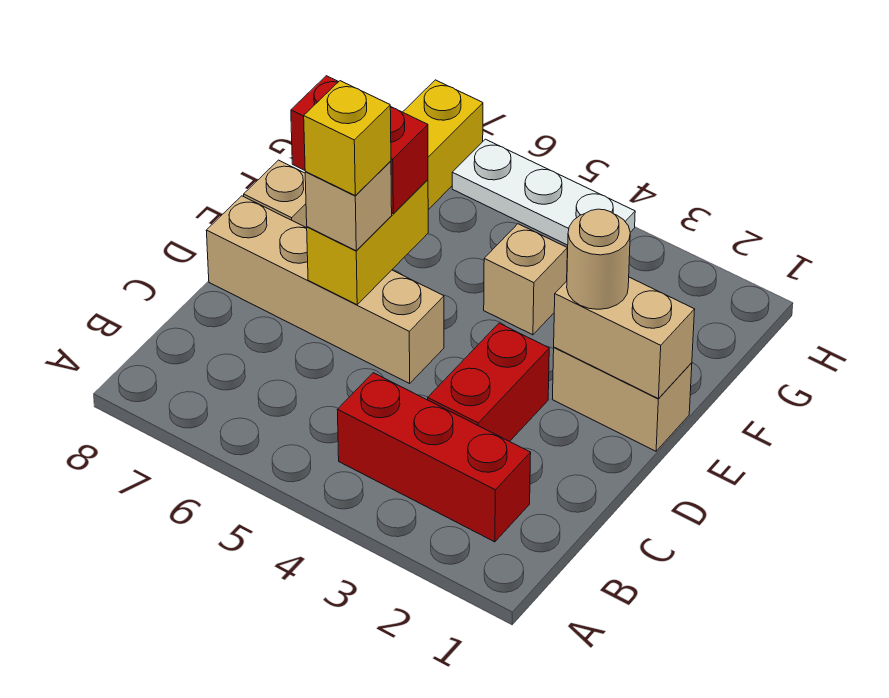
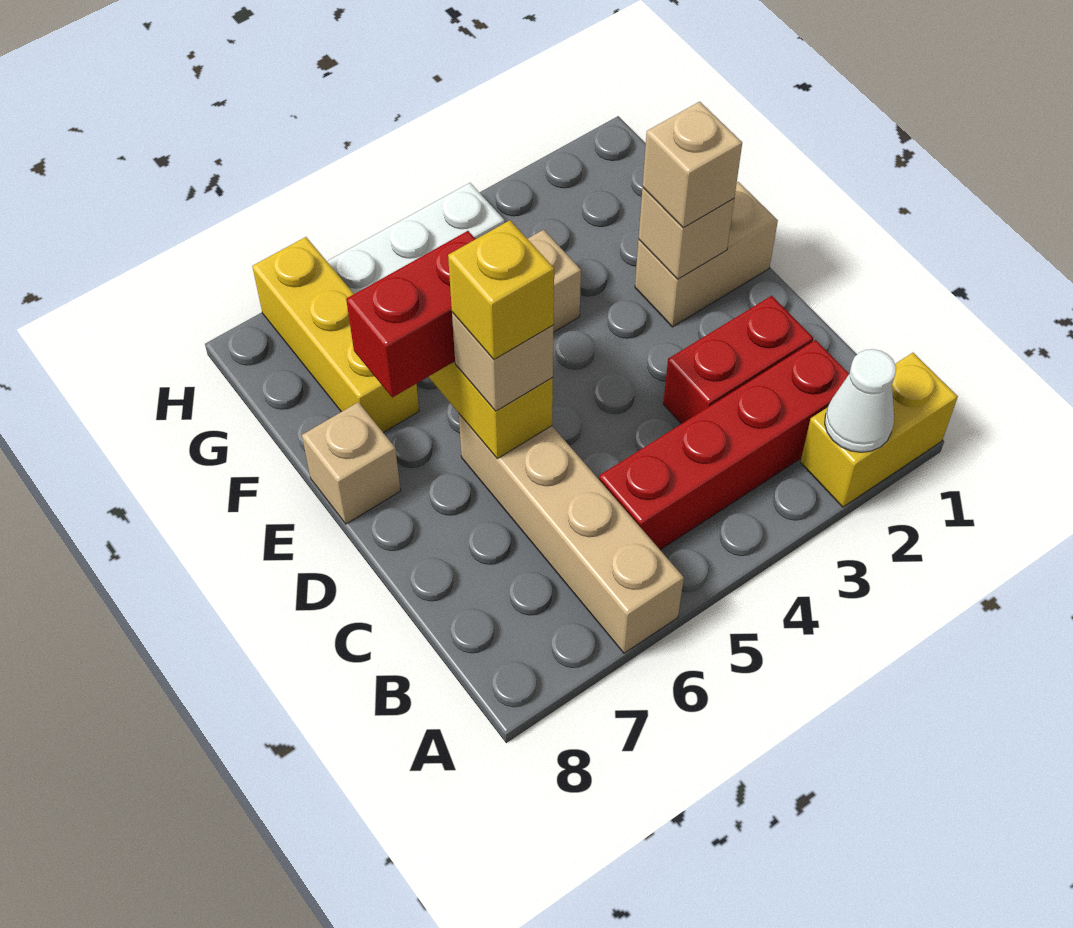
none -> yellow 1x2 brick [800,353,958,507]
none -> white 1x1 cone [825,349,896,452]
red 1x3 brick [337,373,531,542] -> red 1x4 brick [599,340,849,550]
red 1x2 brick [428,323,549,442] -> red 1x2 brick turned to [663,296,813,424]
tan 1x4 brick [206,196,444,384] -> tan 1x4 brick turned to [459,414,684,653]
tan 1x2 brick [554,277,695,398] -> tan 1x1 brick [639,188,734,279]
tan 1x1 round brick [567,209,630,309] -> tan 1x1 brick [642,102,742,228]

